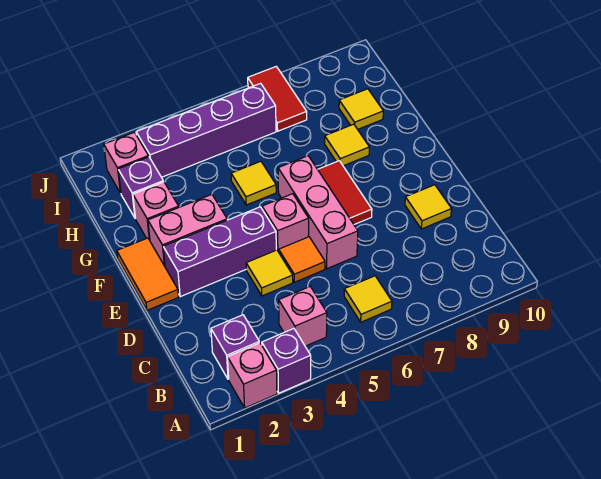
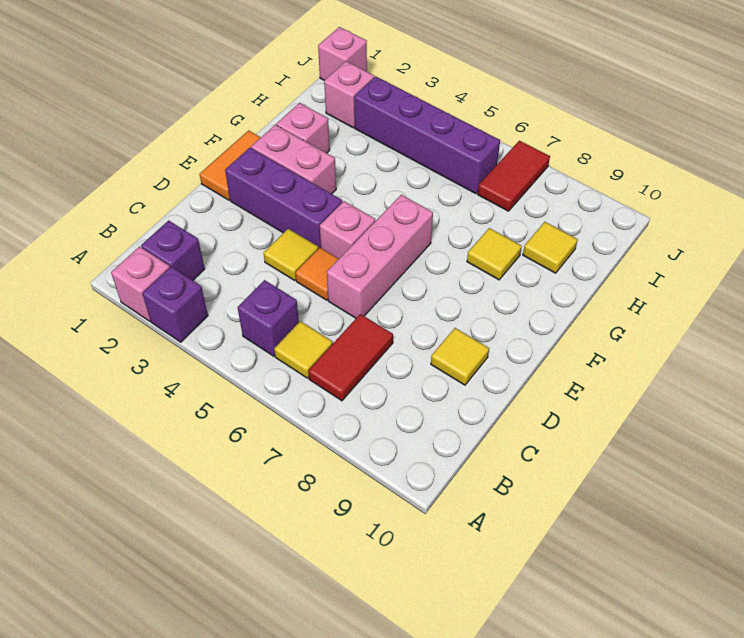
pink 1x1 brick [279,287,327,346] -> pink 1x1 brick moved to [318,27,367,80]
red 1x2 tile [318,161,372,224] -> red 1x2 tile moved to [308,314,393,401]
yellow 1x1 tile [231,161,276,205] -> none
purple 1x1 brick [118,157,163,218] -> purple 1x1 brick moved to [238,280,299,356]

